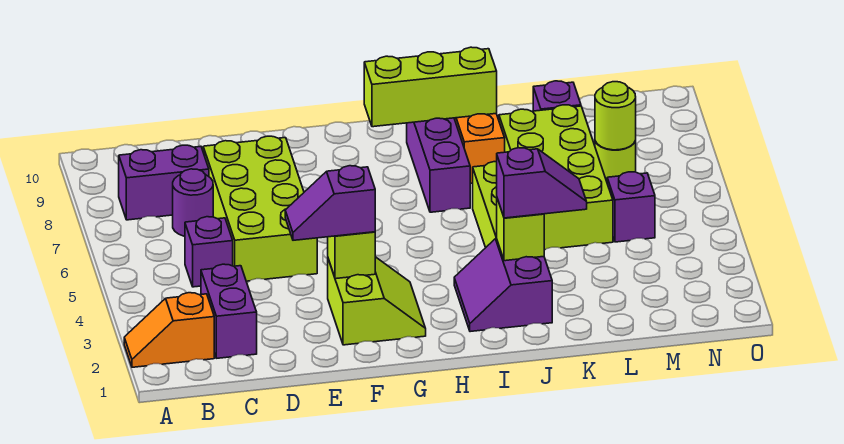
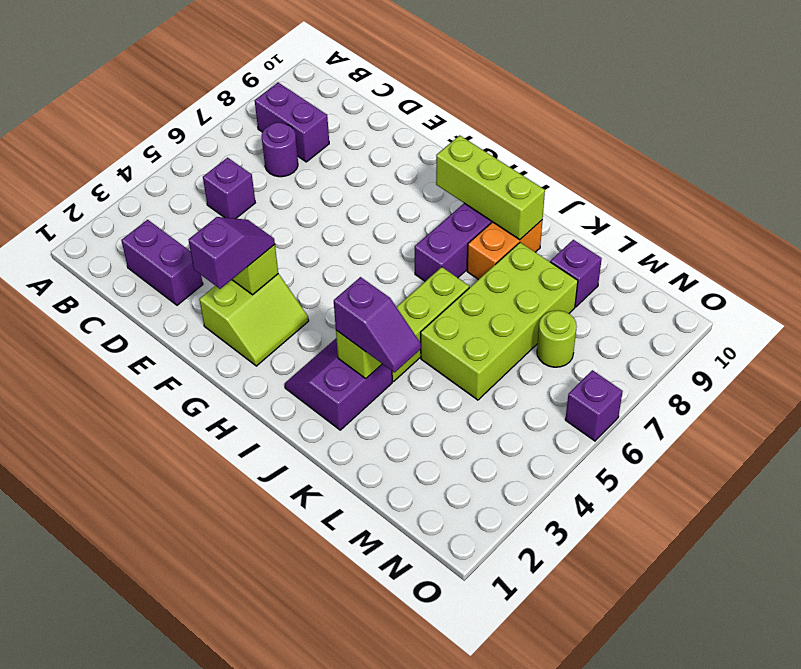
orange 1x2 slope [124,293,214,367] -> none
purple 1x2 brick [201,264,257,358] -> purple 1x2 brick turned to [121,220,203,305]
lime 2x4 brick [203,136,317,281] -> none
purple 1x2 slope [285,166,375,240] -> purple 1x2 slope turned to [189,217,275,289]
purple 1x1 brick [607,172,655,242] -> purple 1x1 brick moved to [565,370,623,441]
lime 1x1 round brick [595,82,636,150] -> none

